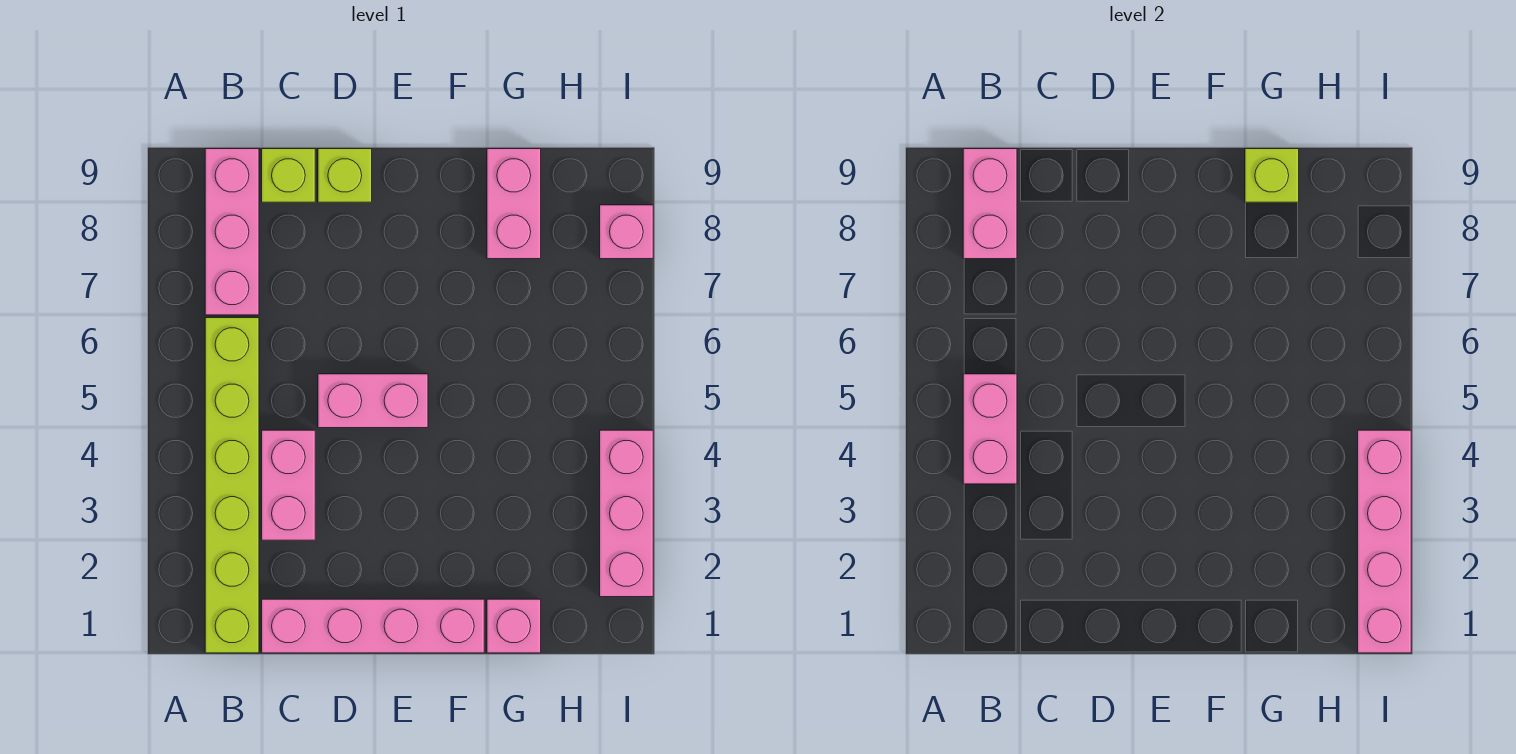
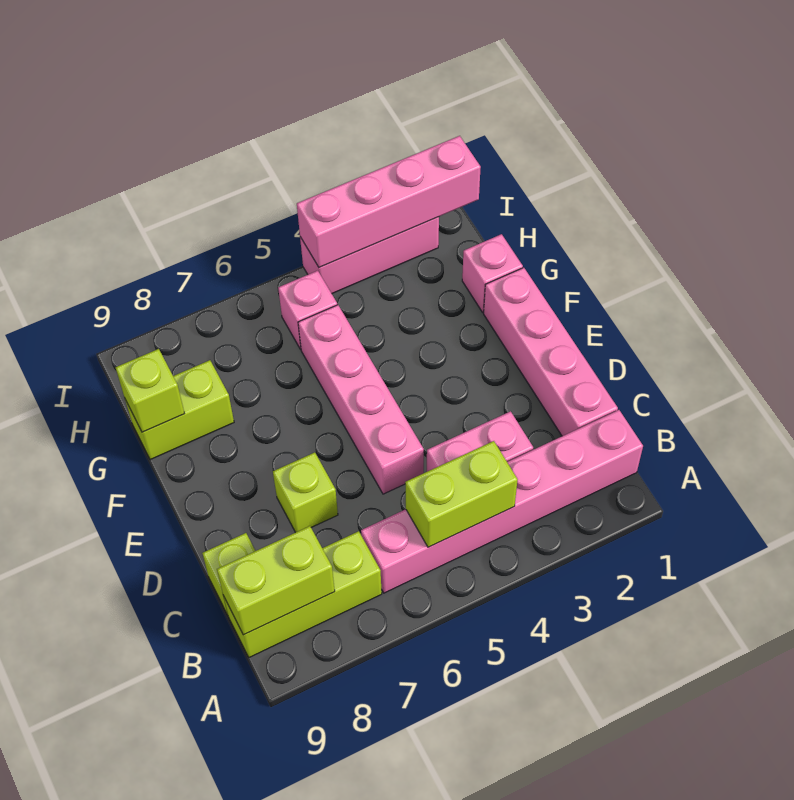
lime 1x6 brick [205,318,259,653] -> pink 1x6 brick [361,410,643,593]
pink 1x2 brick [963,374,1017,484] -> lime 1x2 brick [405,441,518,547]
pink 1x3 brick [205,149,259,315] -> lime 1x3 brick [224,531,382,657]
pink 1x2 brick [963,149,1017,259] -> lime 1x2 brick [217,526,335,635]
pink 1x2 brick [318,374,428,428] -> pink 1x4 brick [298,305,424,494]
lime 1x1 brick [318,149,372,202] -> lime 1x1 brick moved to [273,452,338,532]
pink 1x2 brick [487,149,541,259] -> lime 1x2 brick [125,360,234,460]
pink 1x1 brick [600,205,653,259] -> pink 1x1 brick moved to [278,271,337,349]

